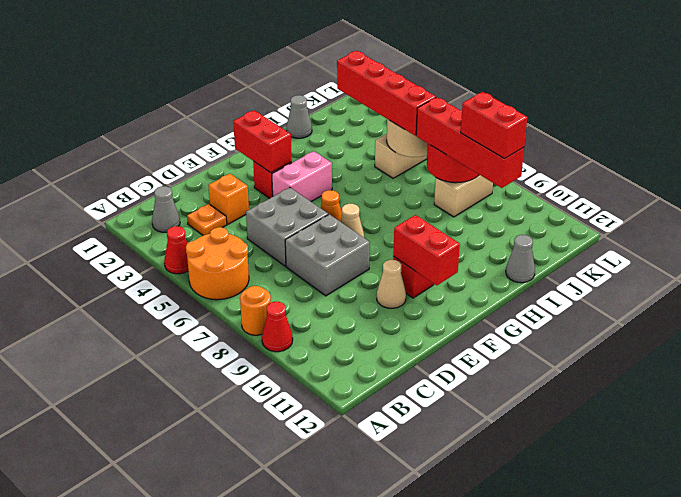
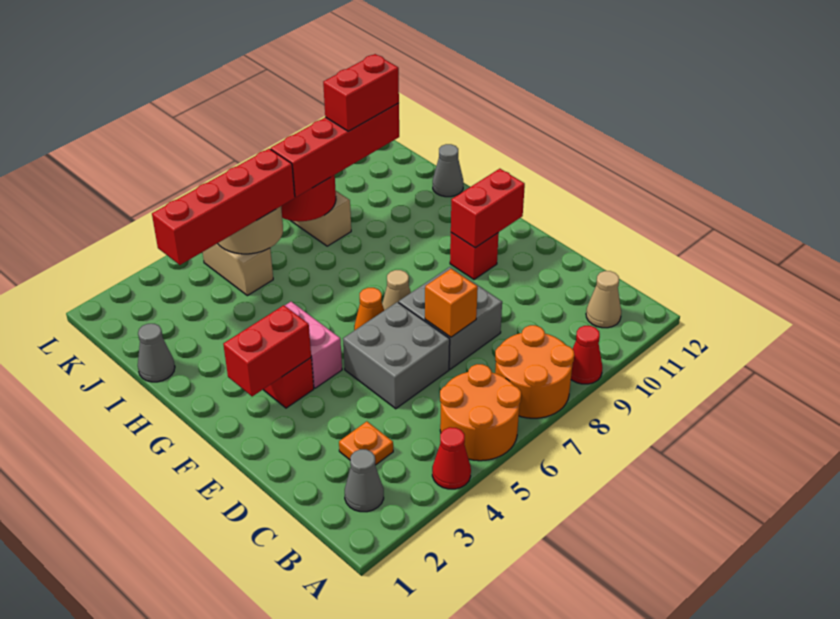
orange 1x1 round brick [240,286,271,335] -> orange 2x2 round brick [495,325,574,418]
orange 1x1 brick [208,174,249,224] -> orange 1x1 brick moved to [425,269,478,337]
tan 1x1 cone [377,260,406,308] -> tan 1x1 cone moved to [586,271,621,328]

